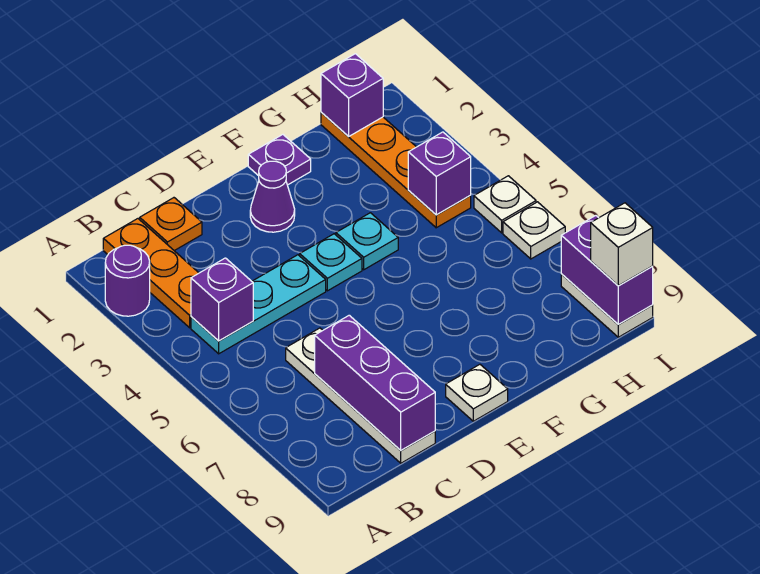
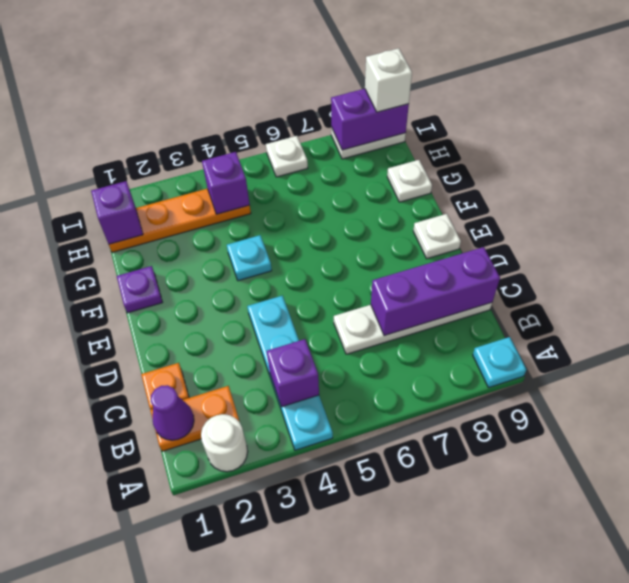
purple 1x1 round brick [105,245,150,316] -> white 1x1 round brick [201,414,248,472]
orange 1x3 plate [103,219,199,328] -> orange 1x2 plate [150,386,240,451]
cyan 1x3 plate [191,255,326,354] -> cyan 1x4 plate [247,296,333,450]
purple 1x1 cone [250,161,295,232] -> purple 1x1 cone moved to [151,385,194,440]
cyan 1x1 plate [300,234,362,291] -> cyan 1x1 plate moved to [473,337,526,387]
white 1x1 plate [474,176,536,233] -> white 1x1 plate moved to [387,160,432,202]

